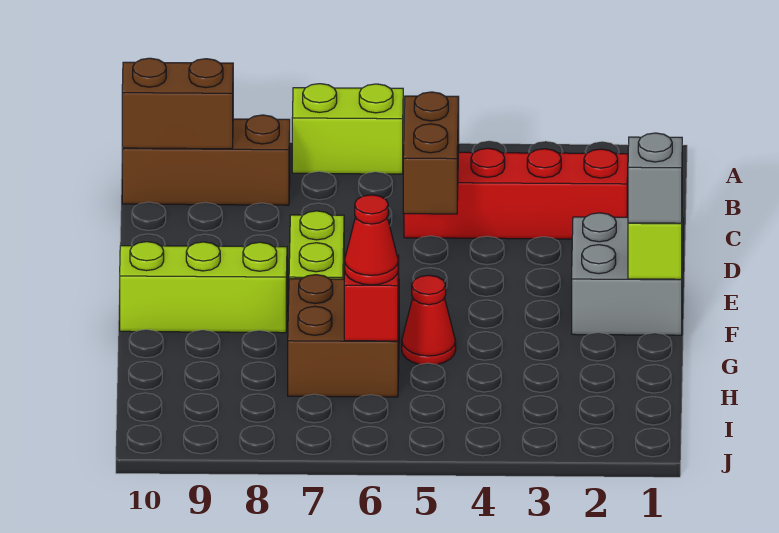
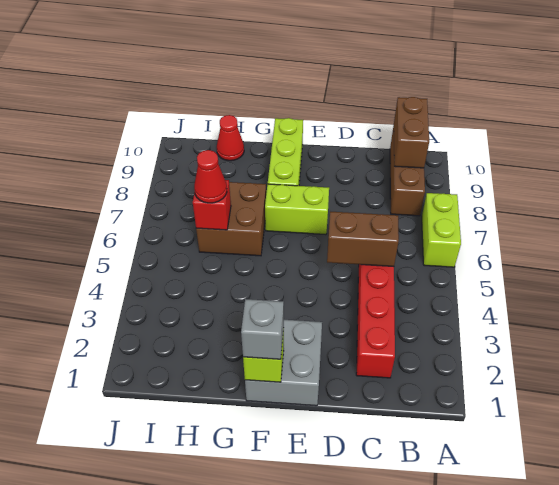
red 1x1 cone [402,275,456,364] -> red 1x1 cone moved to [217,115,244,161]

